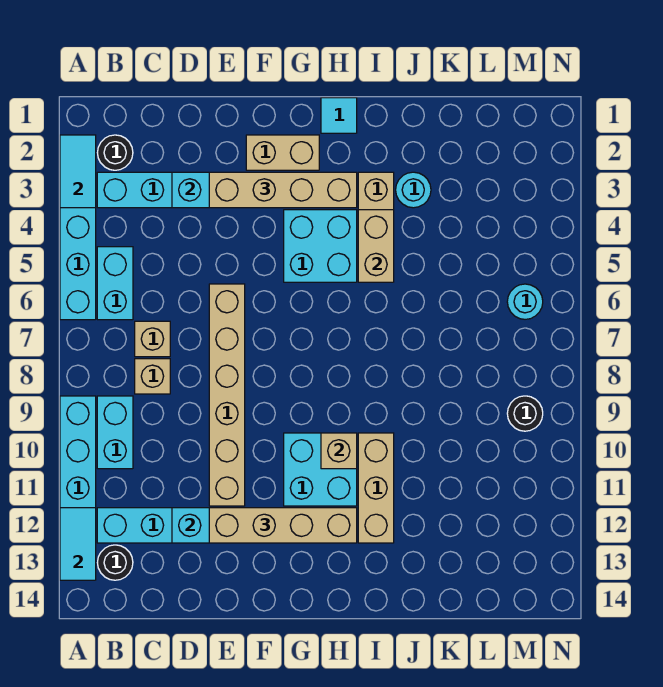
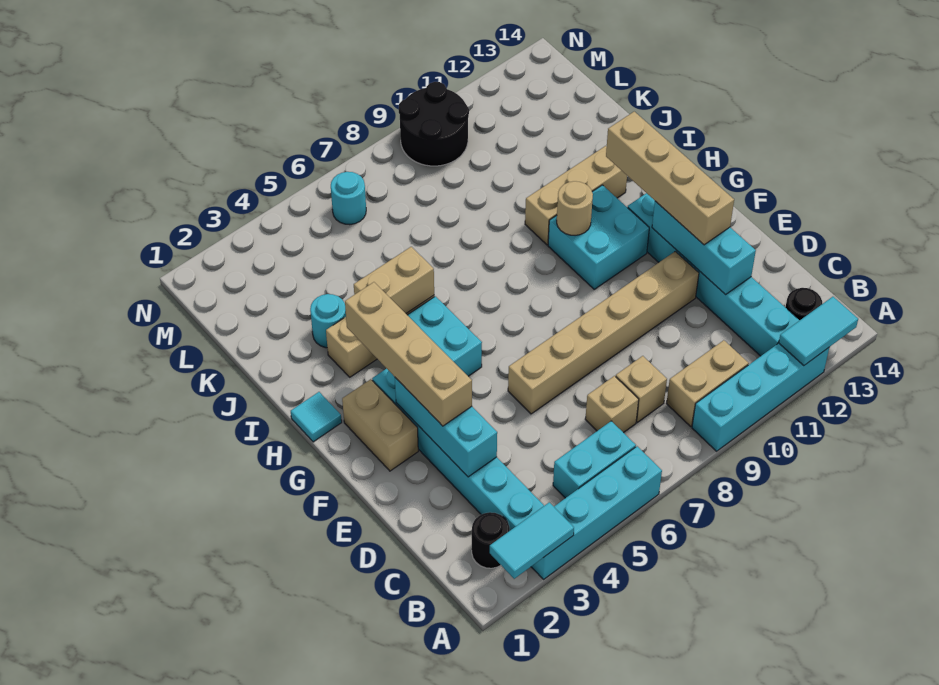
cyan 1x2 brick [97,396,133,469] -> tan 1x2 brick [667,340,749,426]
tan 1x1 brick [321,433,357,469] -> tan 1x1 round brick [557,181,593,235]
black 1x1 round brick [507,396,543,431] -> black 2x2 round brick [399,82,469,166]

